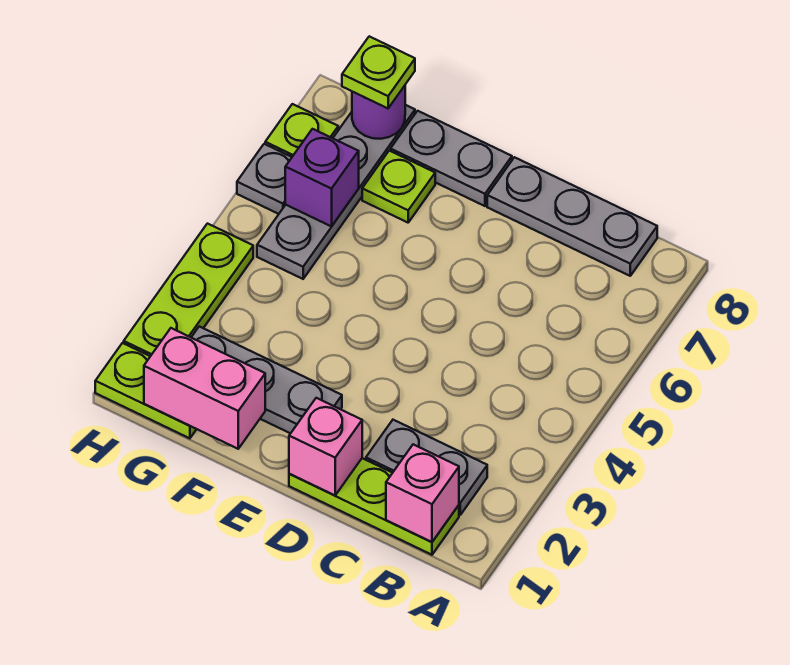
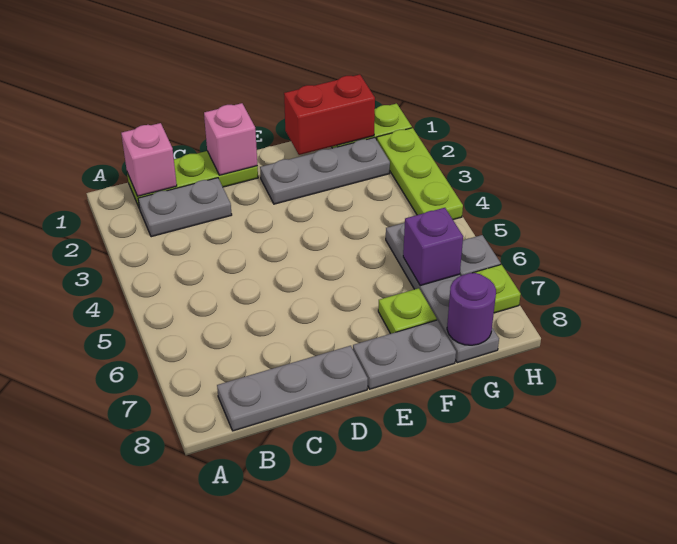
pink 1x2 brick [144,328,265,449] -> red 1x2 brick [284,74,375,155]
lime 1x1 plate [342,36,415,108] -> none

